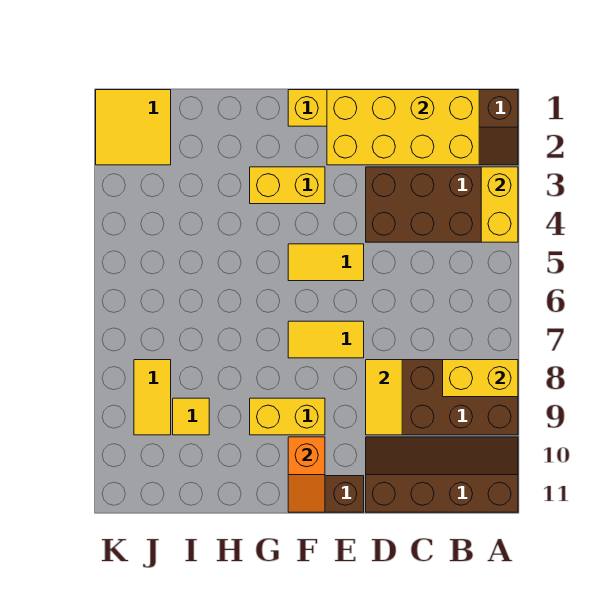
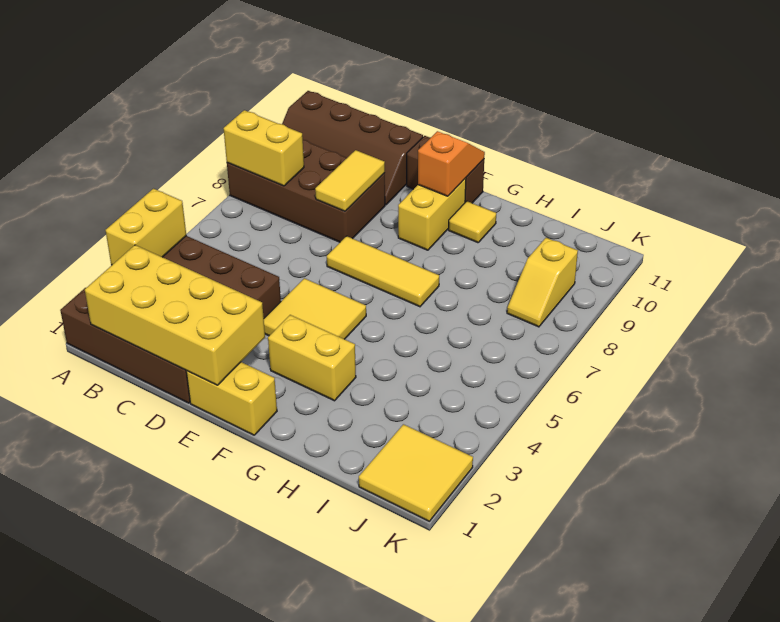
yellow 1x2 tile [288,244,364,281] -> yellow 2x2 tile [264,278,366,339]
yellow 1x2 tile [288,321,364,358] -> yellow 1x3 tile [327,236,439,307]
yellow 1x2 brick [250,398,325,435] -> yellow 1x2 brick turned to [398,178,466,250]
yellow 1x1 tile [173,398,209,435] -> yellow 1x1 tile moved to [449,201,496,243]
yellow 1x2 tile [134,360,171,435] -> yellow 1x2 slope [507,238,578,327]

